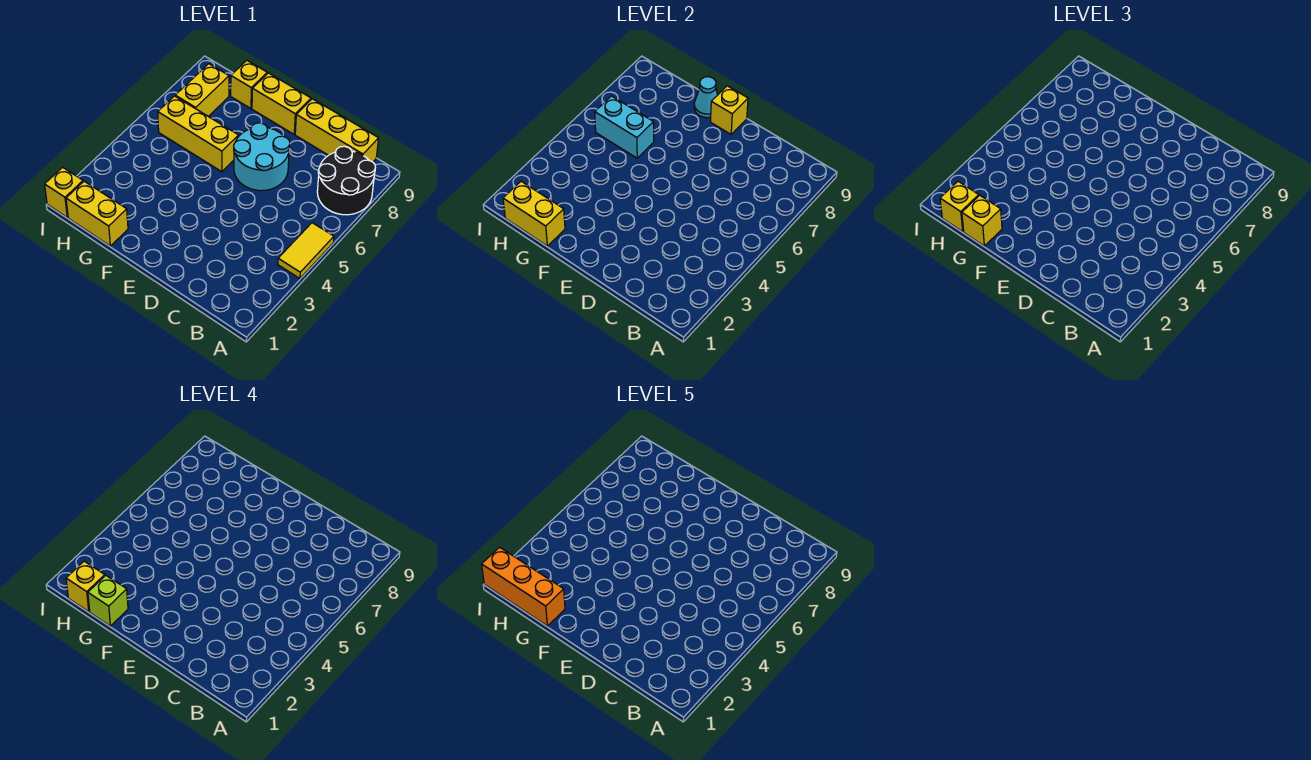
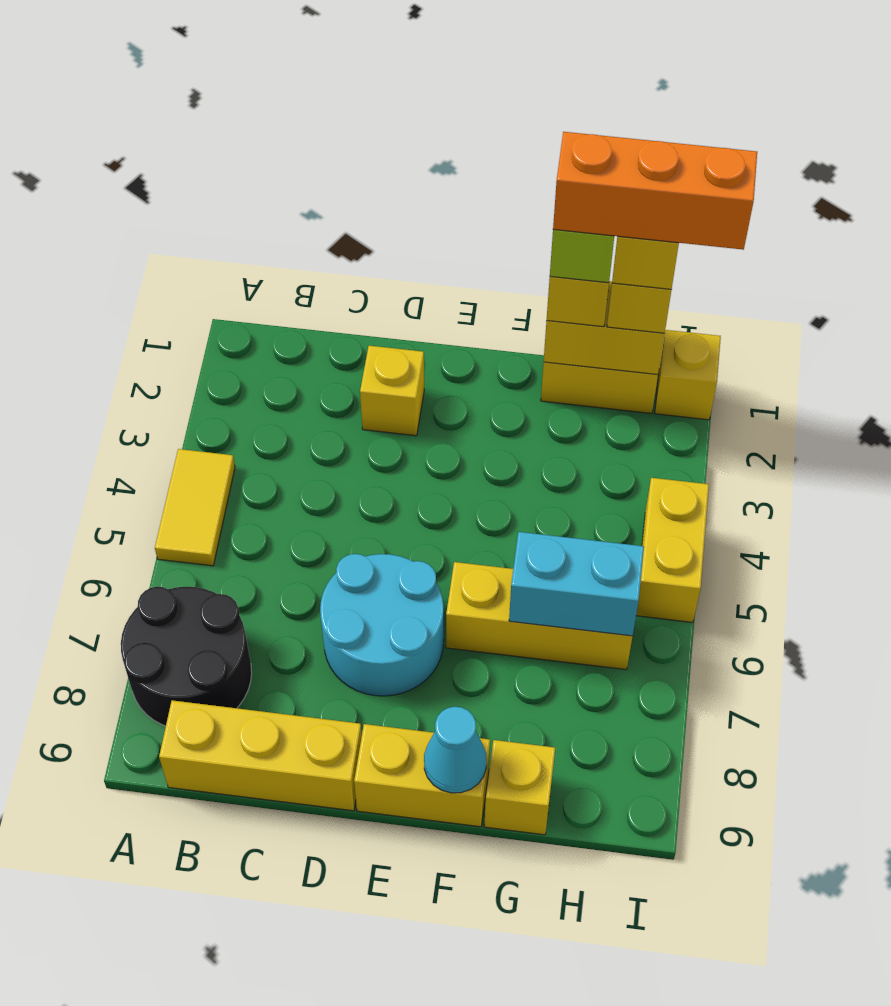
yellow 1x1 brick [711,86,748,134] -> yellow 1x1 brick moved to [360,346,424,436]
yellow 1x2 brick [175,64,229,116] -> yellow 1x2 brick moved to [636,478,709,622]

